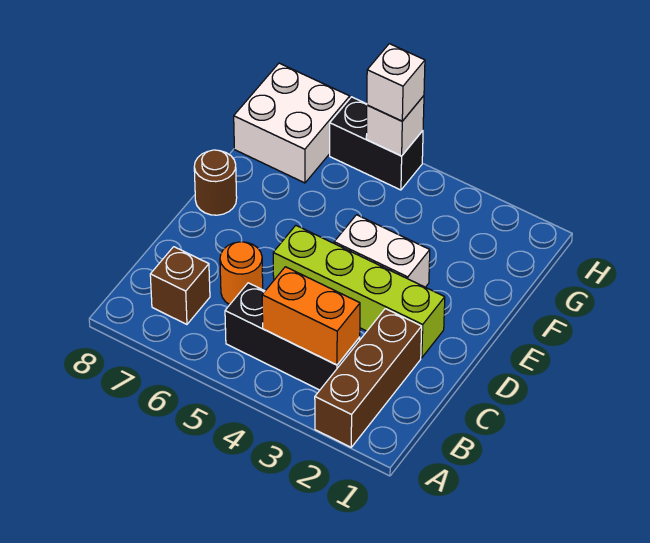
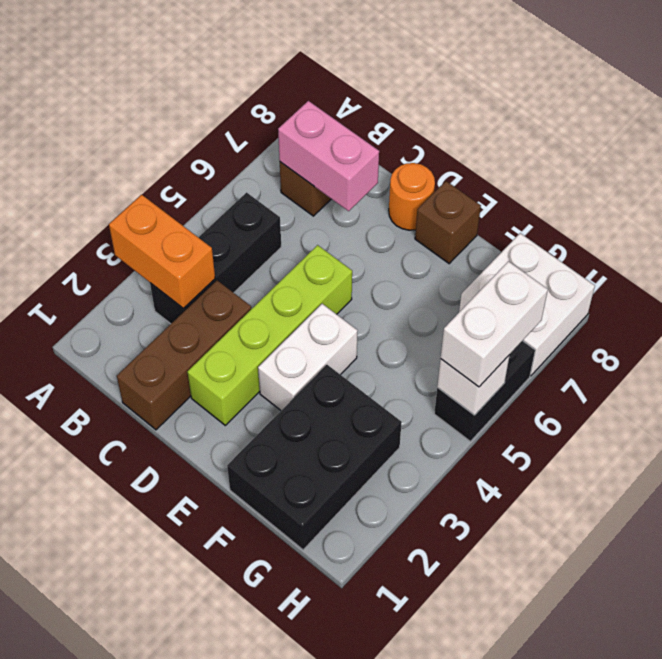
brown 1x3 brick [315,309,422,447] -> brown 1x3 brick turned to [117,280,251,430]
orange 1x2 brick [262,267,360,365] -> orange 1x2 brick turned to [109,195,215,308]
none -> pink 1x2 brick [278,101,379,211]
orange 1x1 round brick [220,242,263,305] -> orange 1x1 round brick moved to [389,163,435,230]
brown 1x1 round brick [194,150,237,215] -> brown 1x1 brick [415,181,481,264]
none -> black 2x3 brick [227,365,402,550]
white 1x1 brick [367,44,425,121] -> white 1x2 brick [441,261,548,387]

